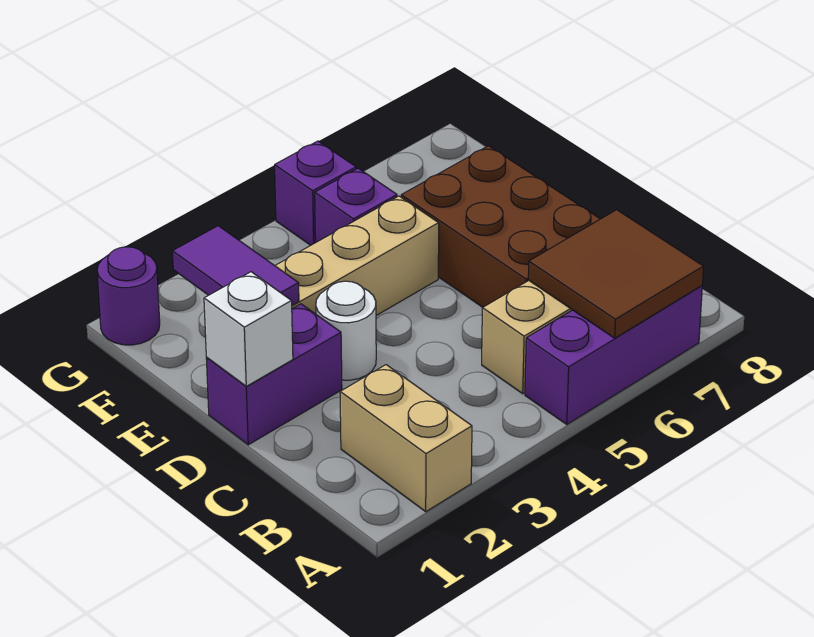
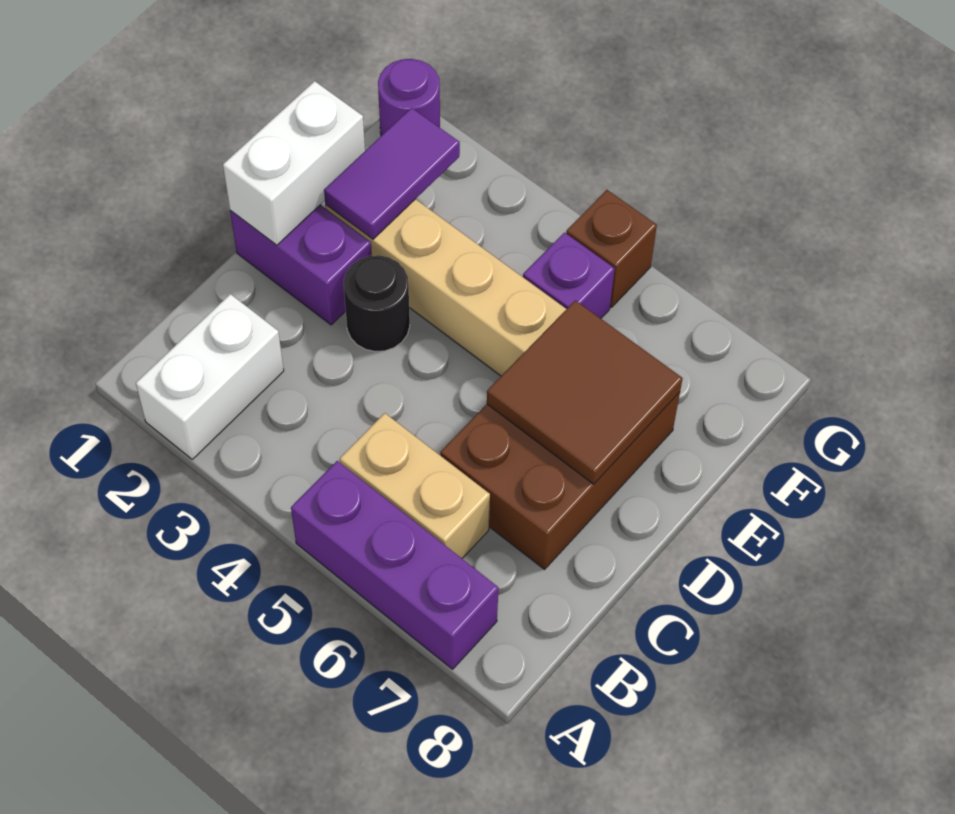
tan 1x2 brick [340,365,472,512] -> white 1x2 brick [136,294,284,459]
brown 2x2 tile [528,210,704,338] -> brown 2x2 tile moved to [487,300,683,484]
white 1x1 brick [204,272,293,386] -> white 1x2 brick [223,81,365,245]
white 1x1 round brick [316,281,376,380] -> black 1x1 round brick [344,255,410,352]
purple 1x1 brick [275,141,356,245] -> brown 1x1 brick [566,190,657,307]

